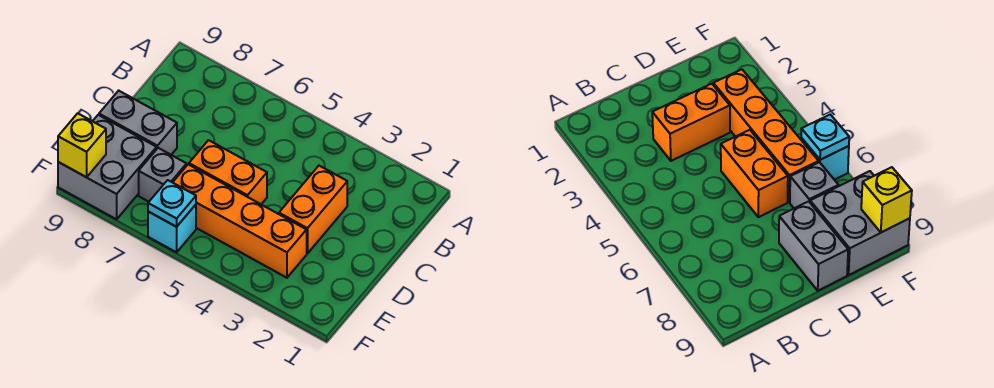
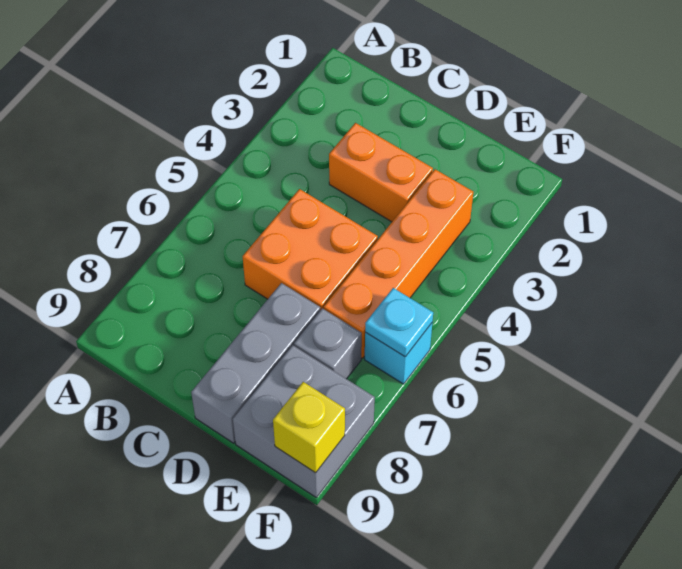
orange 1x2 brick [189,140,267,204] -> orange 2x2 brick [243,189,378,310]
grey 1x2 brick [99,91,177,155] -> grey 1x3 brick [191,283,320,443]

